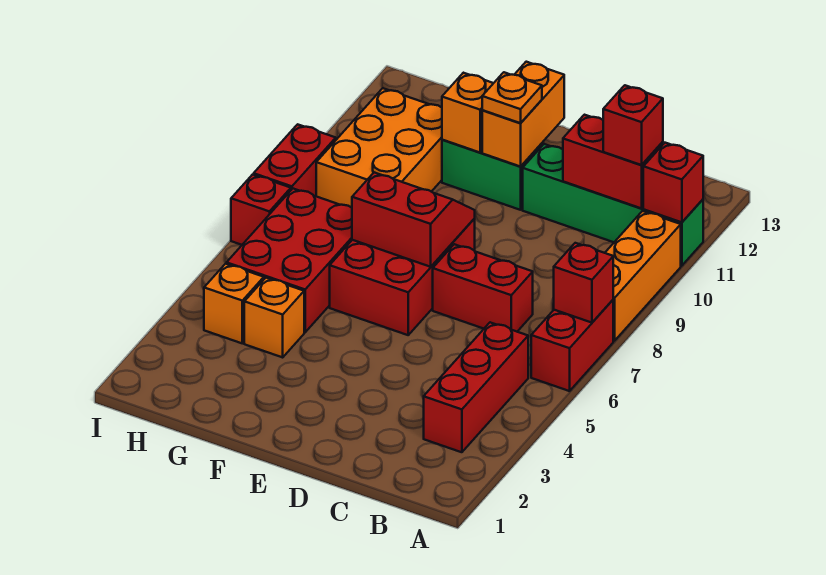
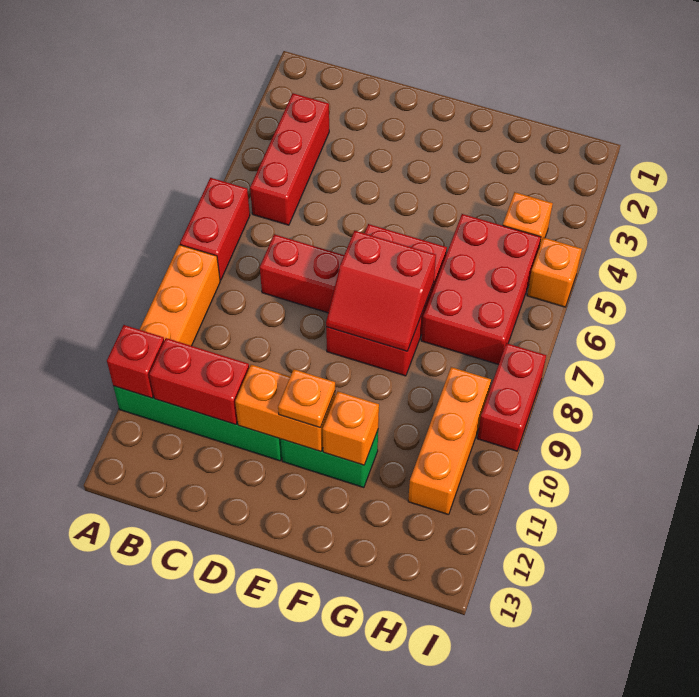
red 1x1 brick [554,243,613,323] -> none
red 1x1 brick [603,85,663,165] -> none
orange 1x2 brick [482,62,564,167] -> orange 1x2 brick turned to [235,364,335,452]
orange 1x1 brick [244,278,304,357] -> orange 1x1 brick moved to [527,237,582,307]
orange 2x3 brick [316,88,442,208] -> orange 1x3 brick [408,367,491,515]
red 1x1 brick [231,175,291,245] -> none

